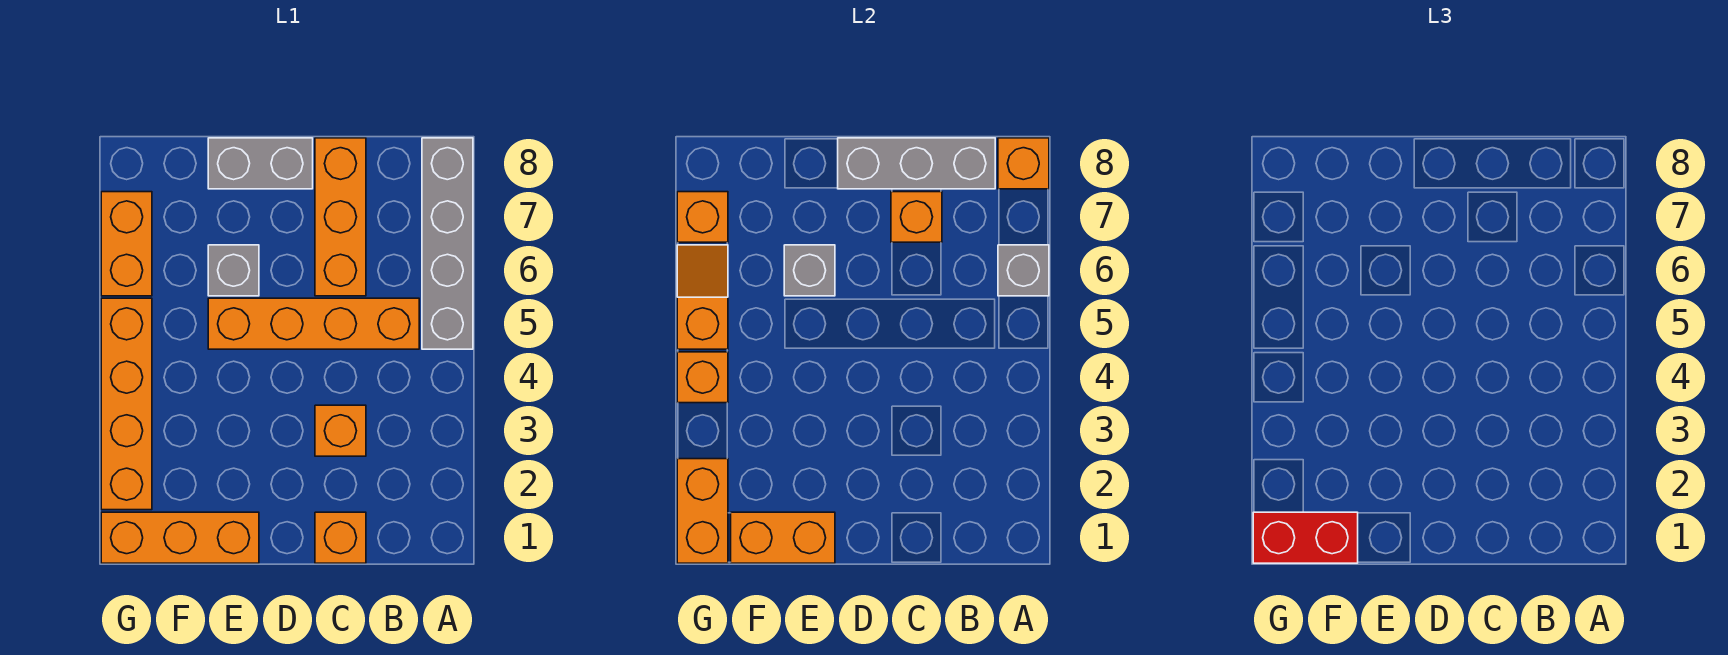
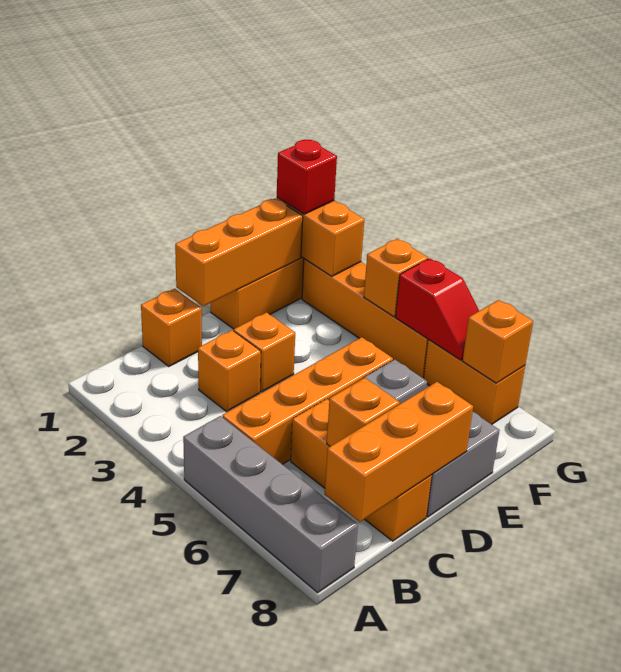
grey 1x1 brick [998,245,1049,296] -> none
orange 1x1 brick [998,138,1049,189] -> orange 1x1 brick moved to [234,312,295,392]
grey 1x3 brick [838,138,995,189] -> orange 1x3 brick [325,382,473,522]
orange 1x2 brick [731,512,835,563] -> orange 1x3 brick [175,199,303,306]
grey 1x1 brick [784,245,835,296] -> none
red 1x2 brick [1253,512,1358,563] -> red 1x1 brick [277,140,337,214]
orange 1x2 slope [677,245,728,349] -> red 1x2 slope [395,258,479,360]

